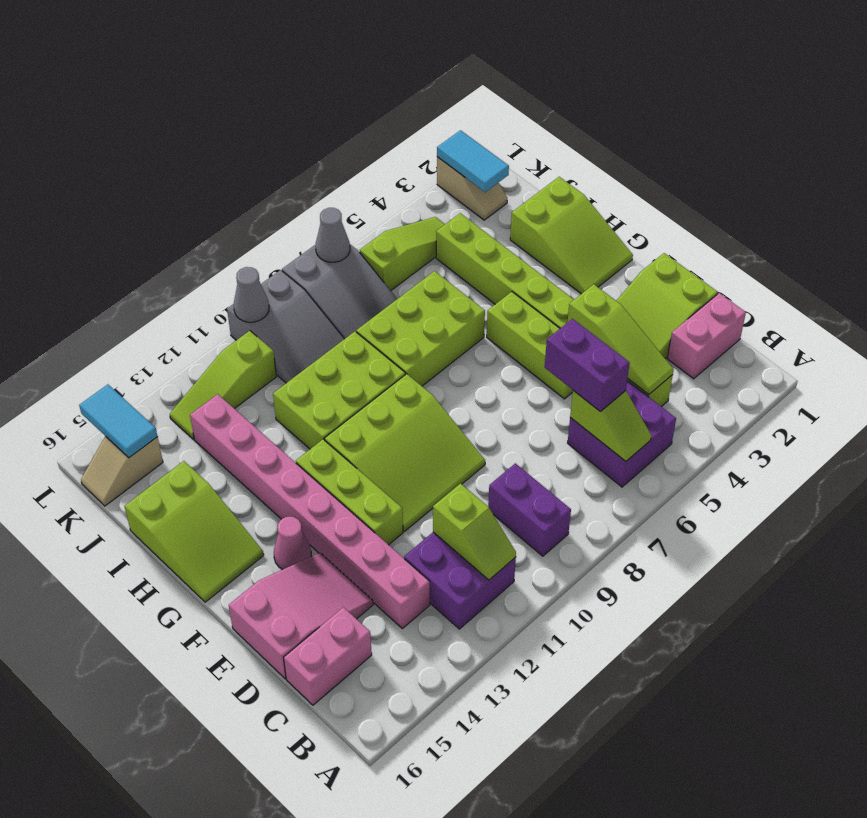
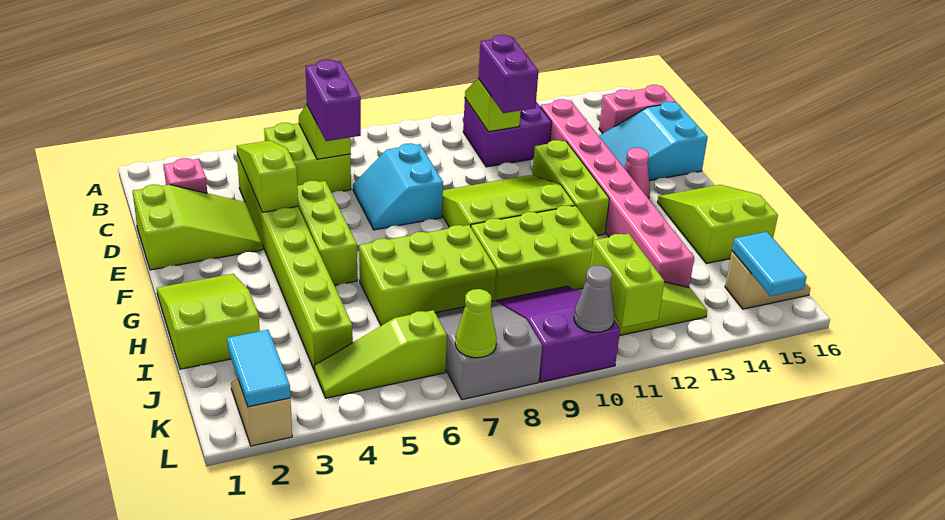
purple 2x2 brick [568,381,676,487] -> lime 2x2 brick [264,123,351,193]
purple 1x2 brick [488,463,571,556] -> purple 1x2 brick moved to [478,35,539,113]
pink 1x2 brick [667,293,746,379] -> pink 1x1 brick [164,158,207,193]
none -> cyan 2x2 slope [353,143,443,230]
pink 2x3 slope [229,553,373,679] -> cyan 2x3 slope [599,102,708,181]
grey 2x3 slope [227,270,344,383] -> purple 2x3 slope [497,286,620,382]
none -> lime 1x2 brick [590,234,664,327]
grey 1x1 cone [316,208,350,262] -> lime 1x1 cone [455,289,497,358]

